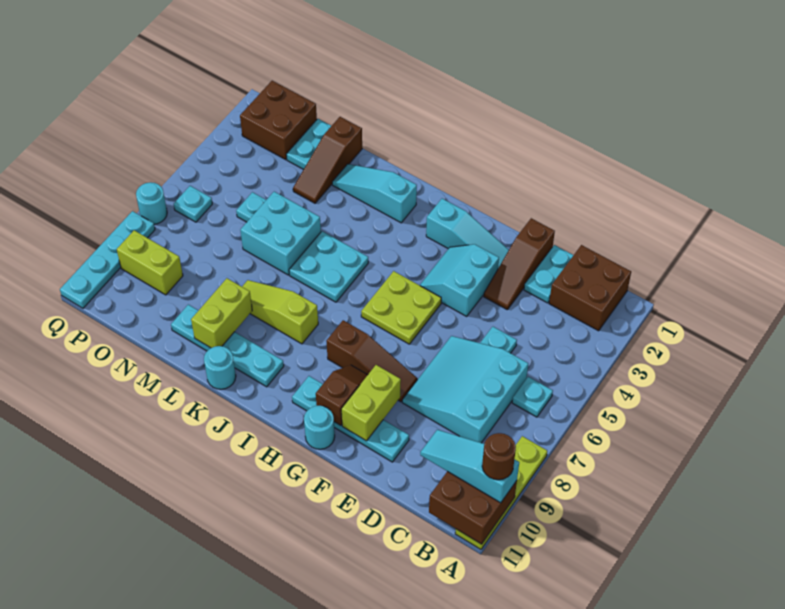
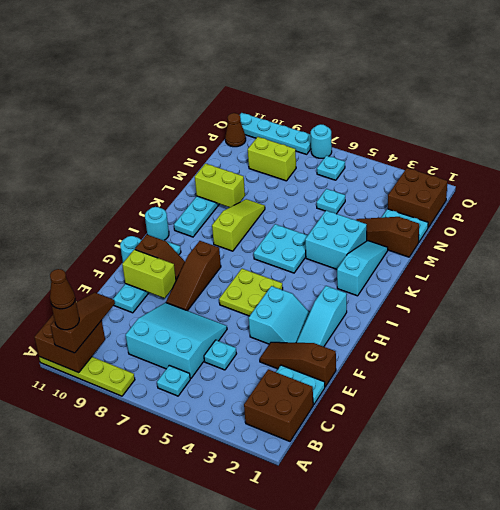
cyan 1x3 slope [420,430,519,503] -> brown 1x3 slope [51,292,115,353]
none -> brown 1x1 cone [50,269,75,309]
cyan 2x2 slope [420,244,499,316] -> cyan 2x2 slope turned to [249,286,310,344]
cyan 1x1 round brick [204,346,236,389] -> cyan 1x1 round brick moved to [145,207,169,240]
cyan 2x2 brick [241,192,321,275] -> cyan 2x2 brick moved to [305,211,367,269]
lime 1x2 brick [117,230,183,295] -> lime 1x2 brick turned to [248,137,296,181]
none -> brown 1x1 cone [225,113,246,147]

